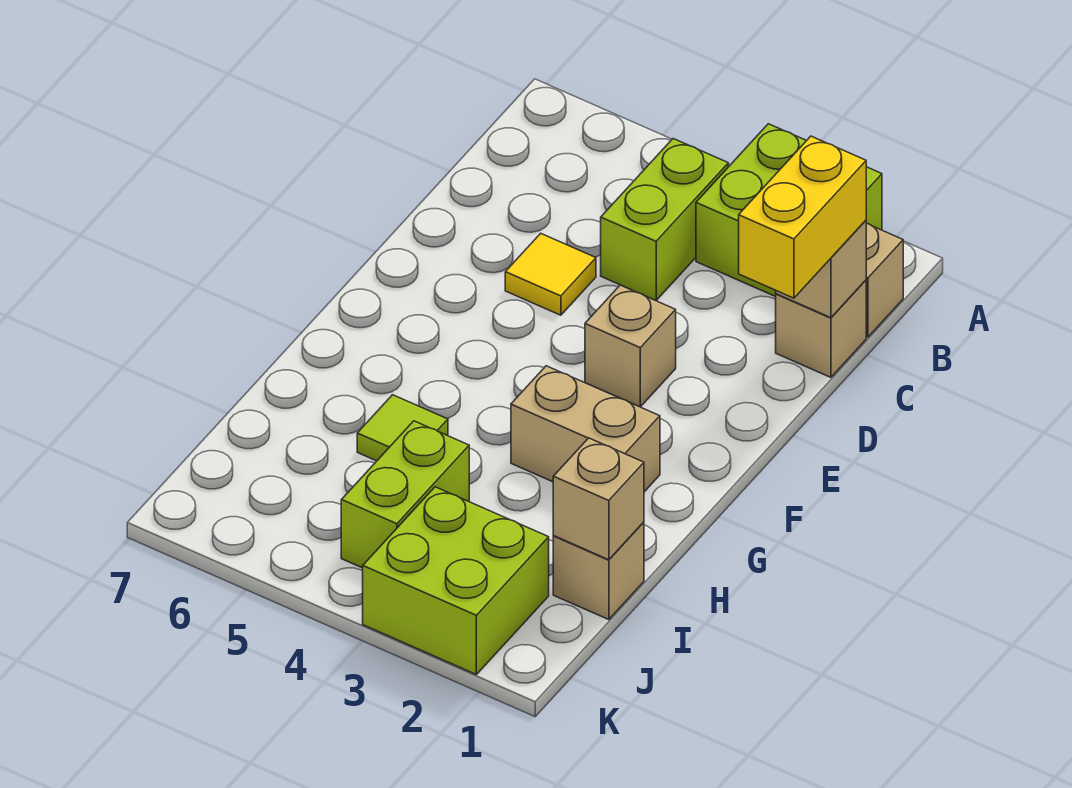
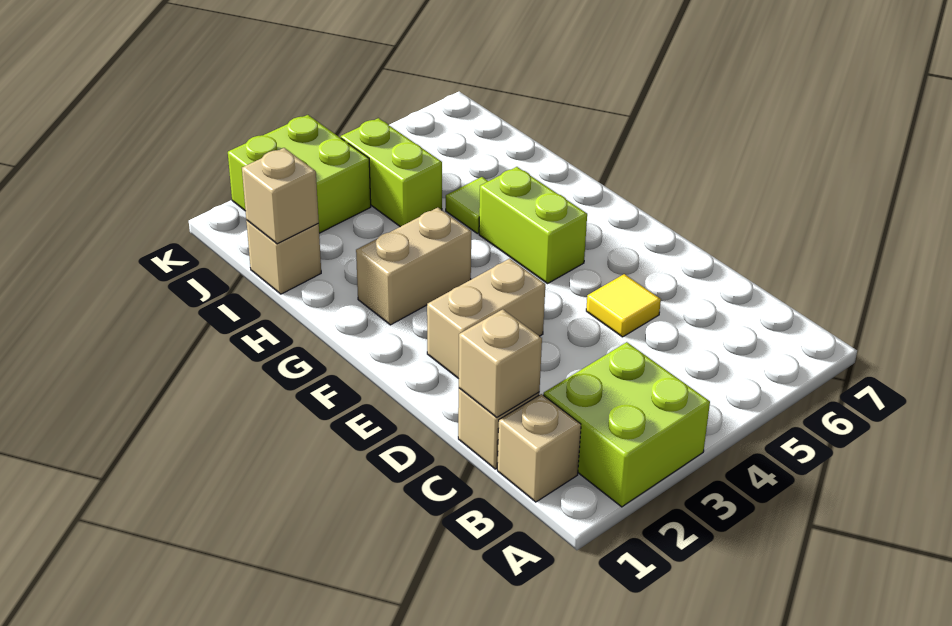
lime 1x2 brick [601,139,728,301] -> lime 1x2 brick moved to [479,167,587,283]
yellow 1x2 brick [739,136,866,298] -> none
tan 1x1 brick [585,285,676,407] -> tan 1x2 brick [427,259,545,379]

